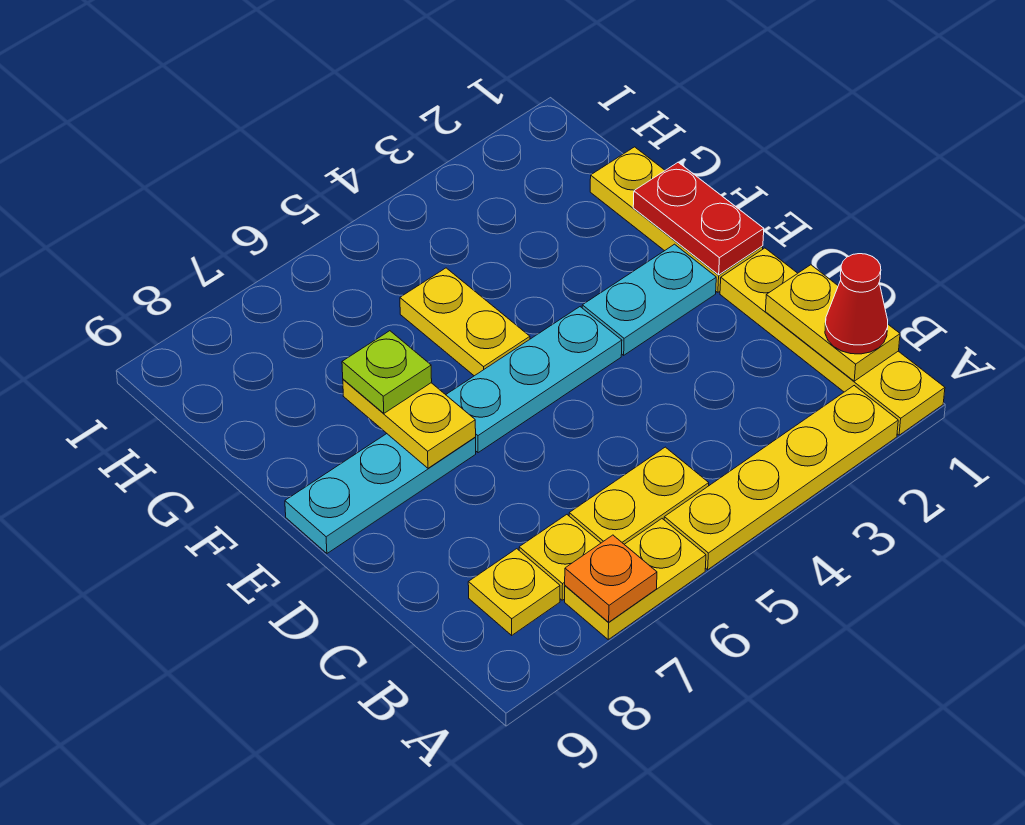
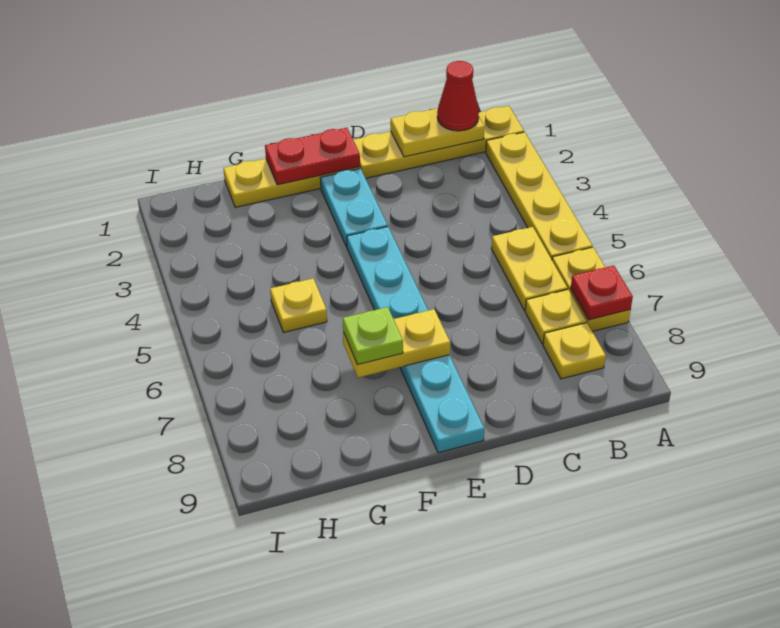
orange 1x1 plate [565,535,657,622] -> red 1x1 plate [571,265,633,320]
yellow 1x2 plate [400,268,530,376] -> yellow 1x1 plate [270,278,327,332]

